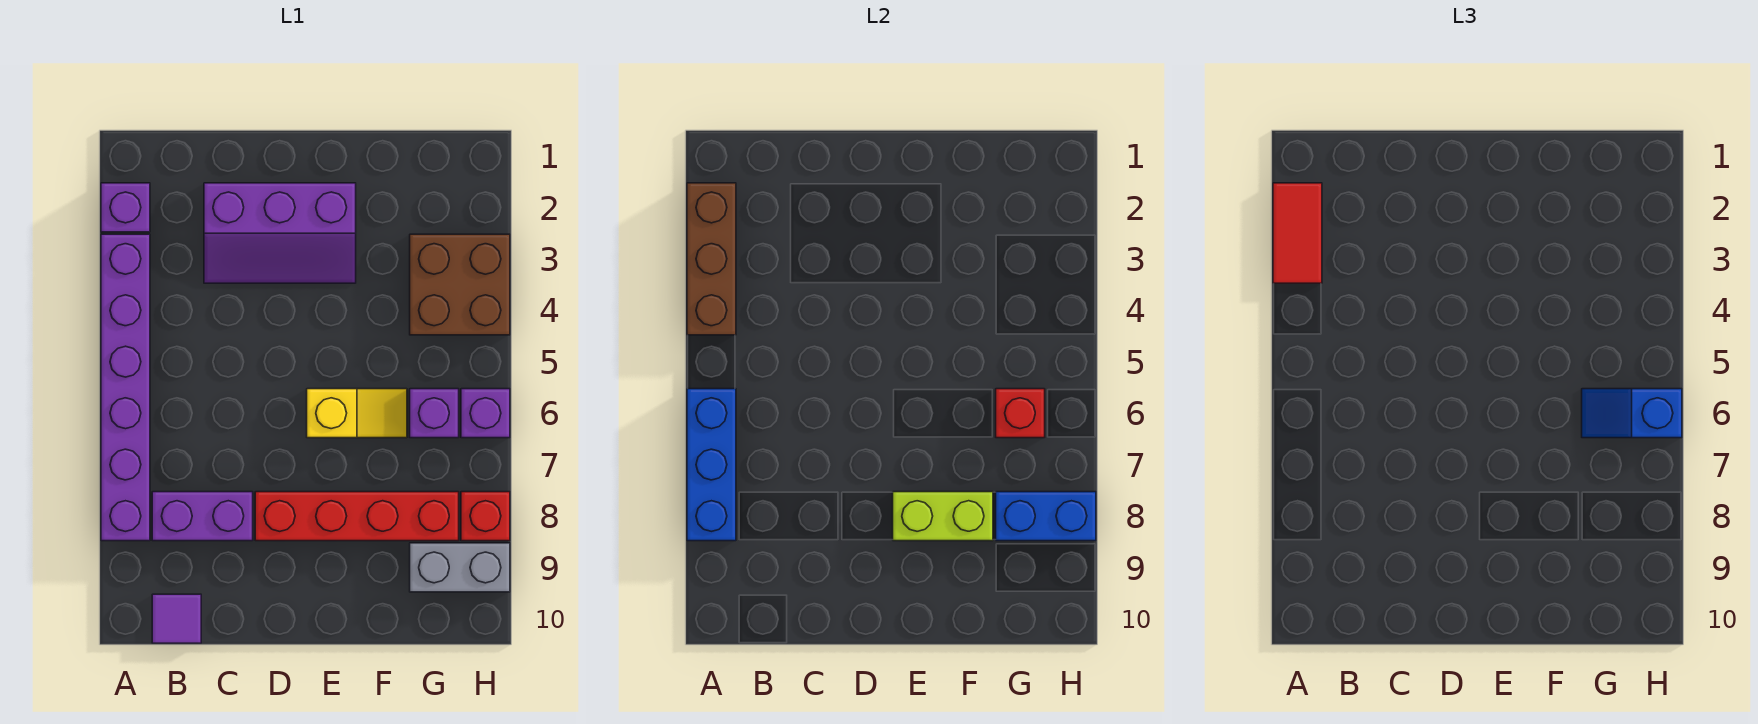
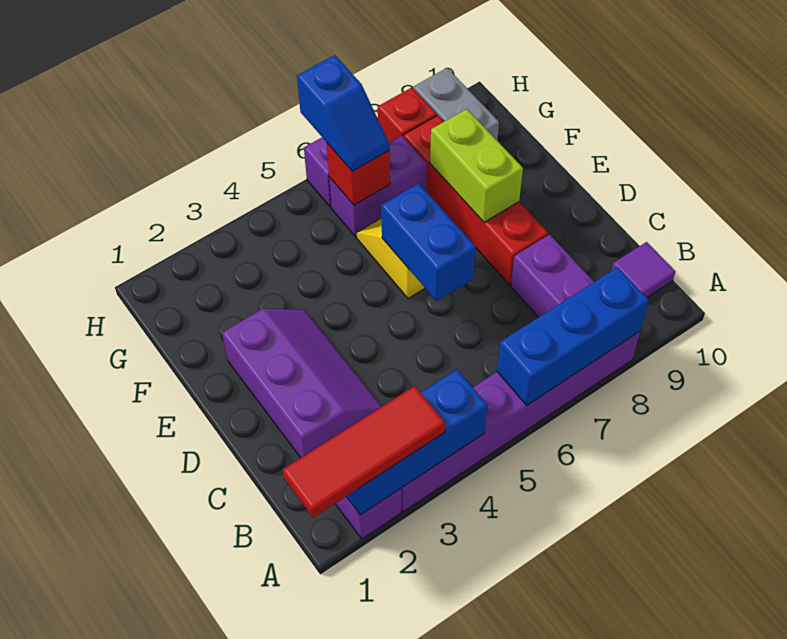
brown 1x3 brick [687,183,736,335] -> blue 1x3 brick [346,369,487,515]
red 1x2 tile [1273,183,1322,283] -> red 1x3 tile [283,386,445,518]
brown 2x2 brick [410,234,510,335] -> none
purple 1x1 brick [410,389,459,438] -> purple 1x2 brick [329,136,427,237]
blue 1x2 brick [996,492,1096,541] -> blue 1x2 brick moved to [381,183,476,301]

